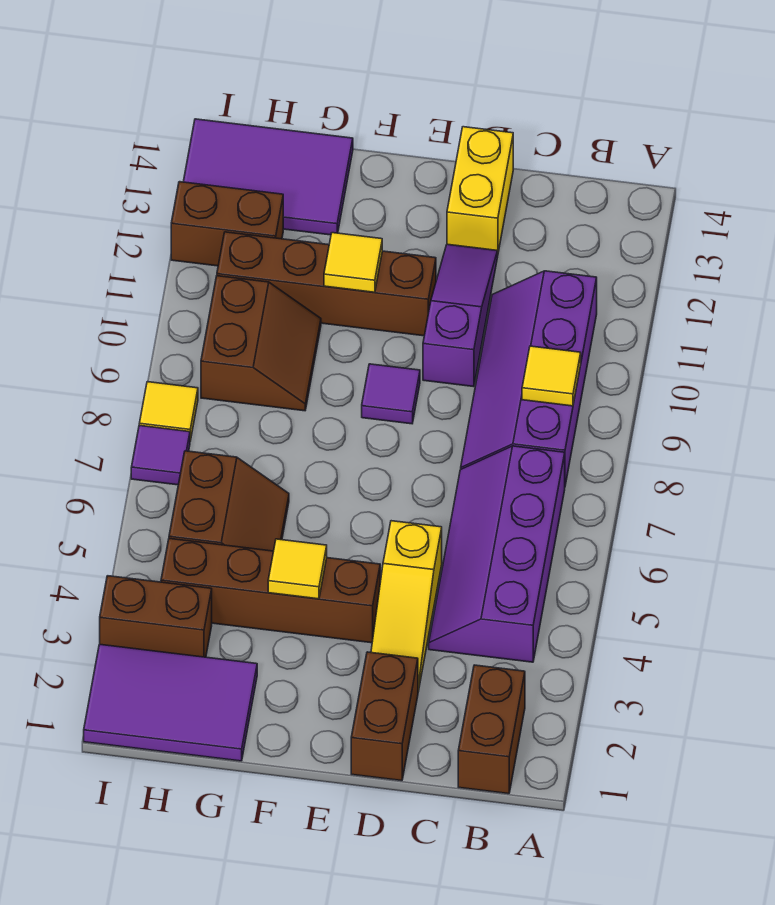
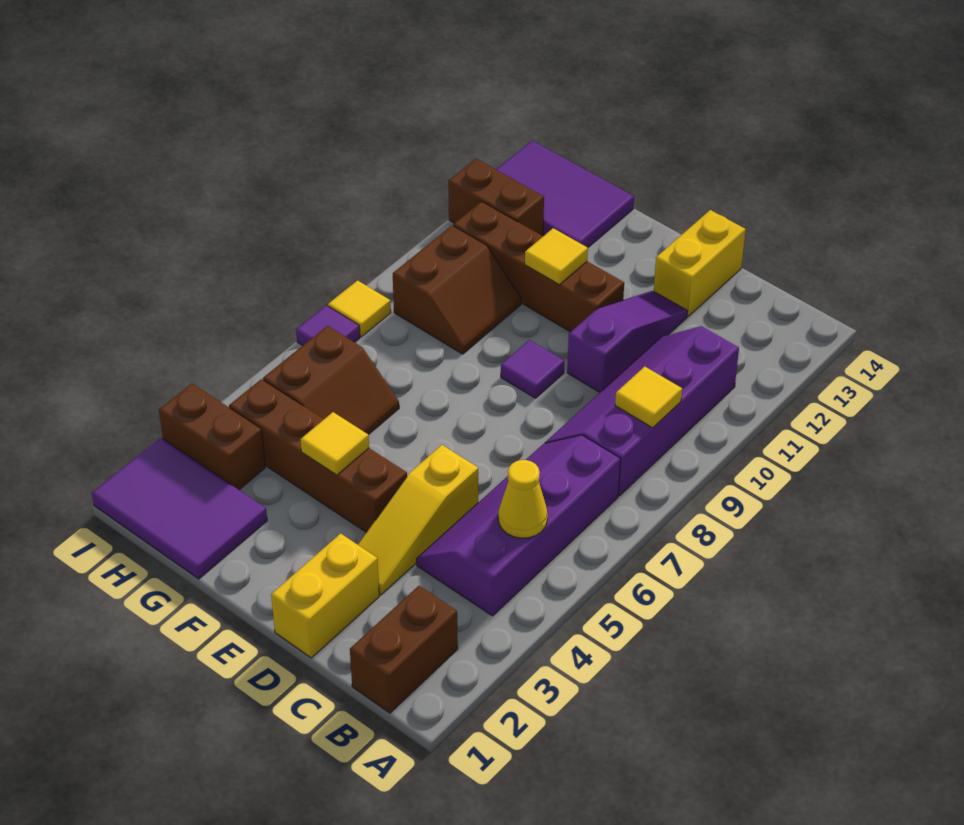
none -> yellow 1x1 cone [498,460,548,538]
brown 1x2 brick [351,652,418,781] -> yellow 1x2 brick [271,533,379,658]

